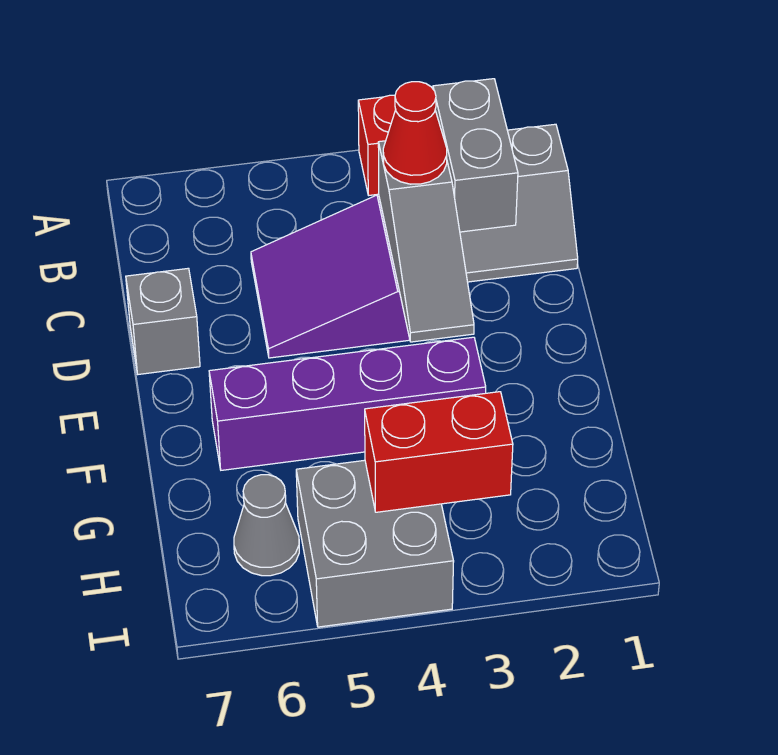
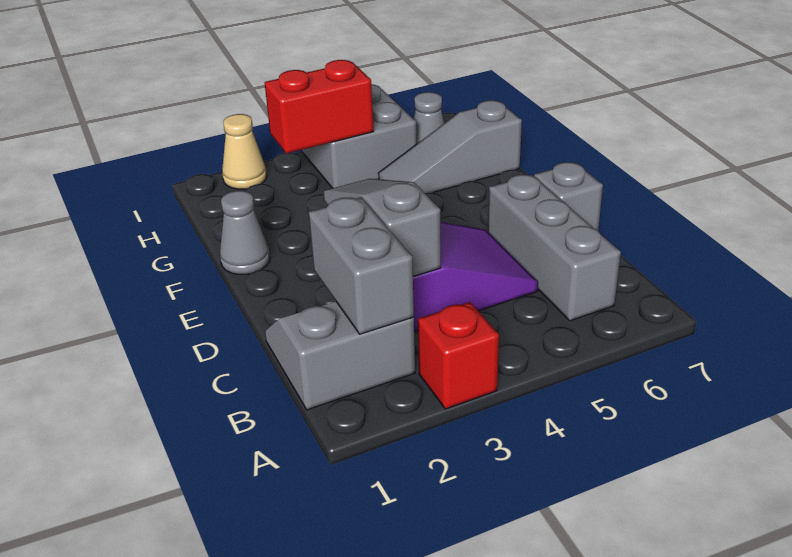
none -> grey 1x3 brick [488,175,621,321]
red 1x1 cone [383,82,447,184] -> none
none -> grey 1x1 cone [220,191,270,274]
purple 1x4 brick [209,337,486,470] -> none
none -> grey 1x3 slope [378,100,522,193]
none -> tan 1x1 cone [222,114,267,189]

